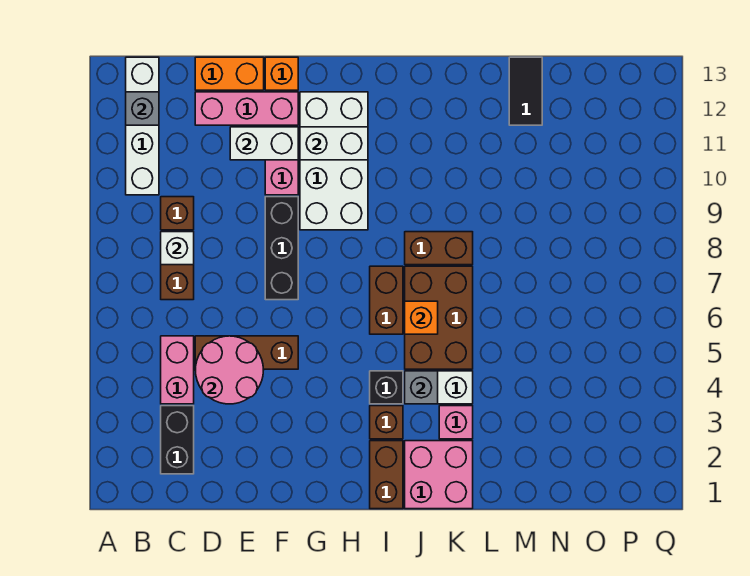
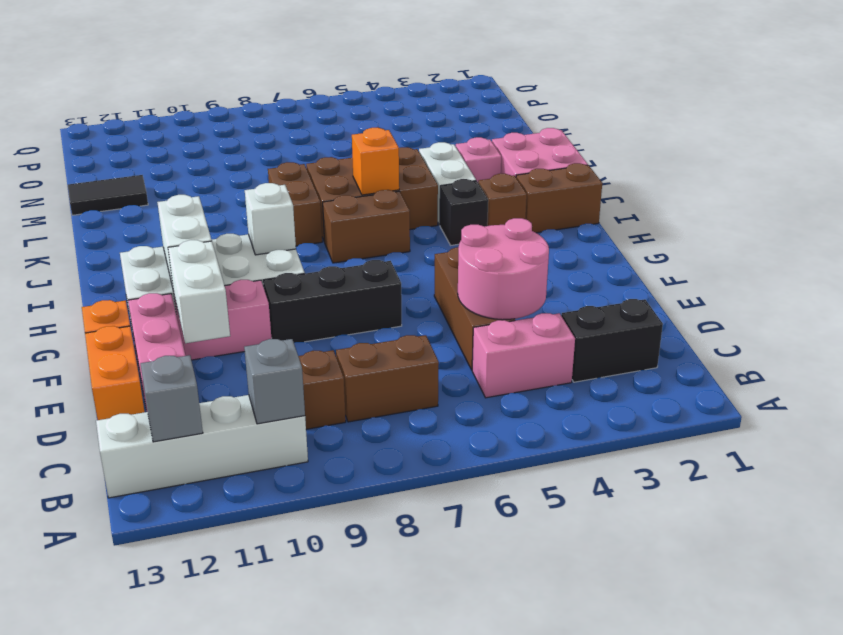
white 1x1 brick [161,232,194,265] -> white 1x1 brick moved to [245,183,296,255]
grey 1x1 brick [405,371,438,404] -> grey 1x1 brick moved to [244,339,305,424]

